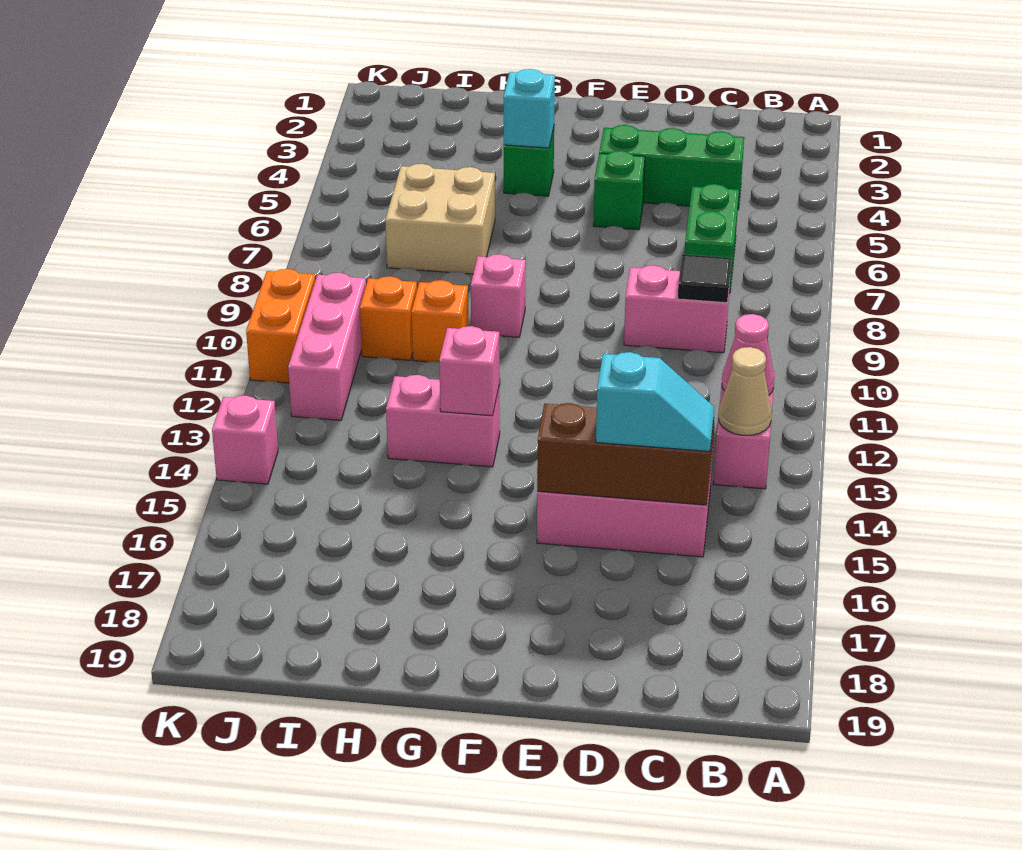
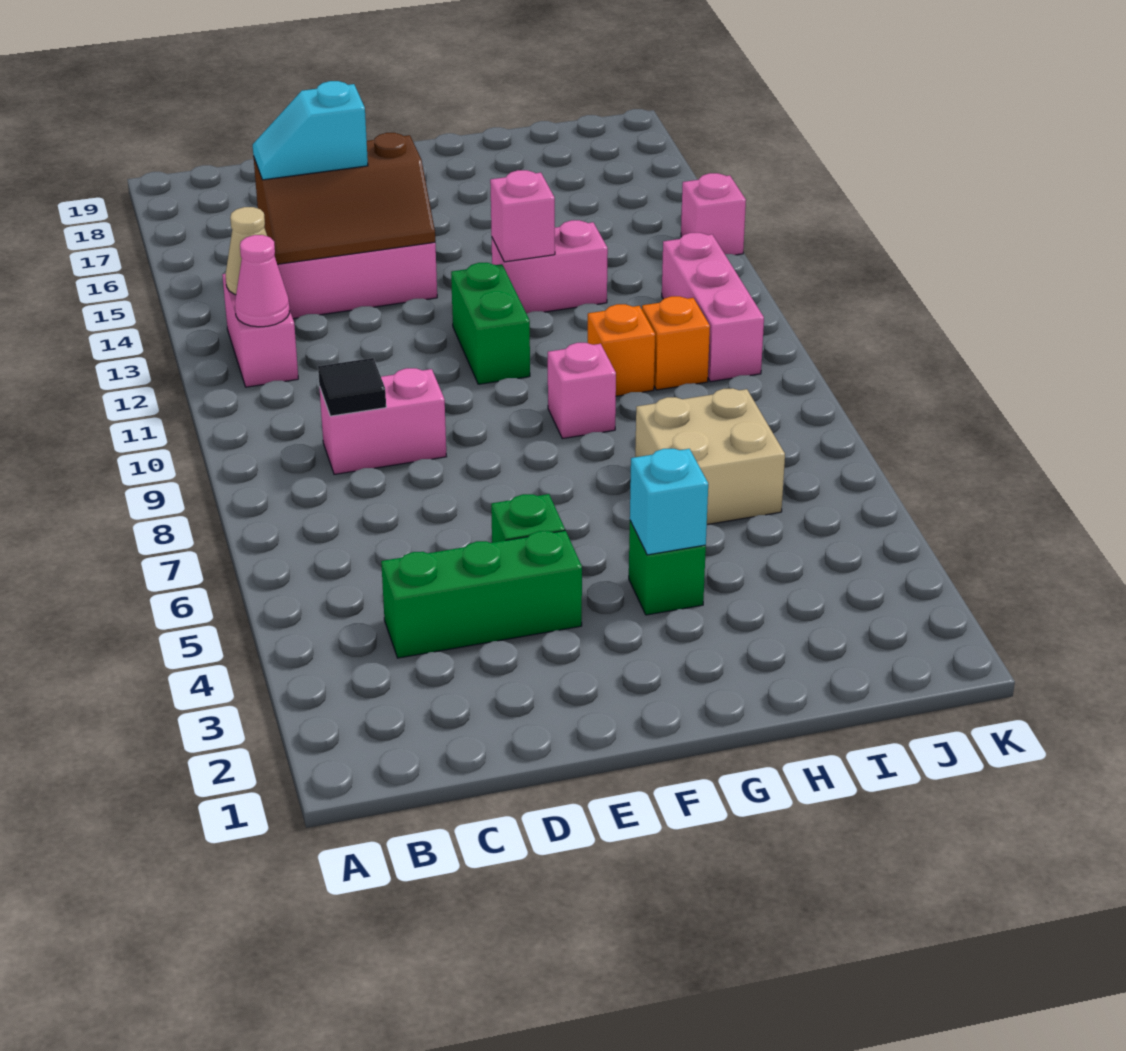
green 1x2 brick [685,184,739,293] -> green 1x2 brick moved to [451,263,530,384]
orange 1x2 brick [246,269,315,383] -> none

